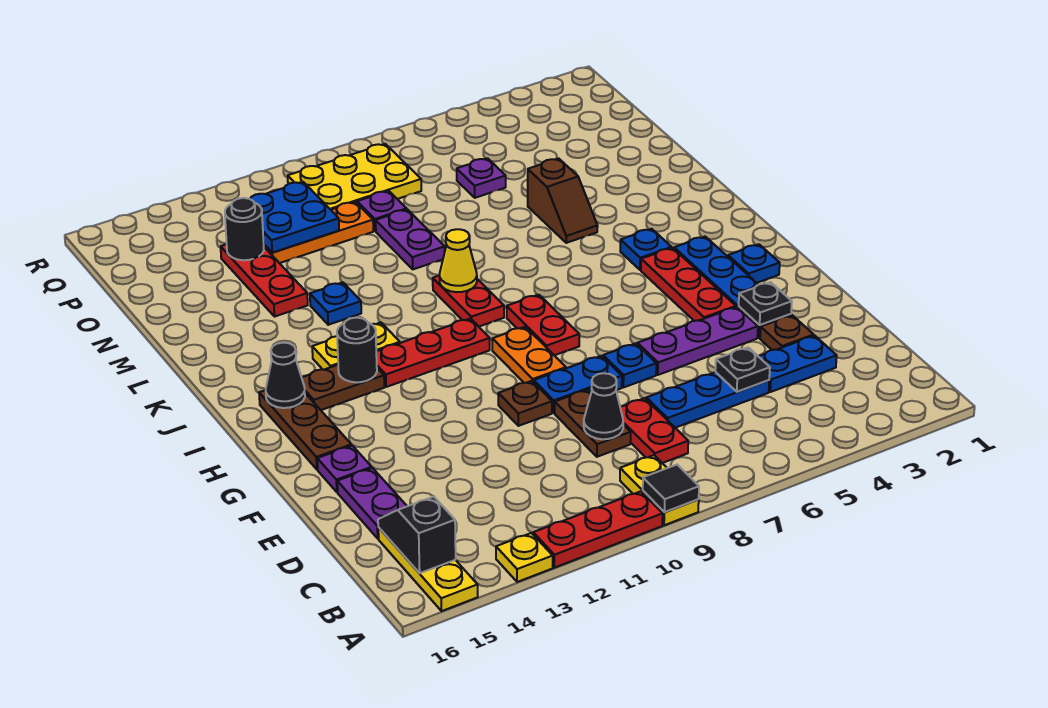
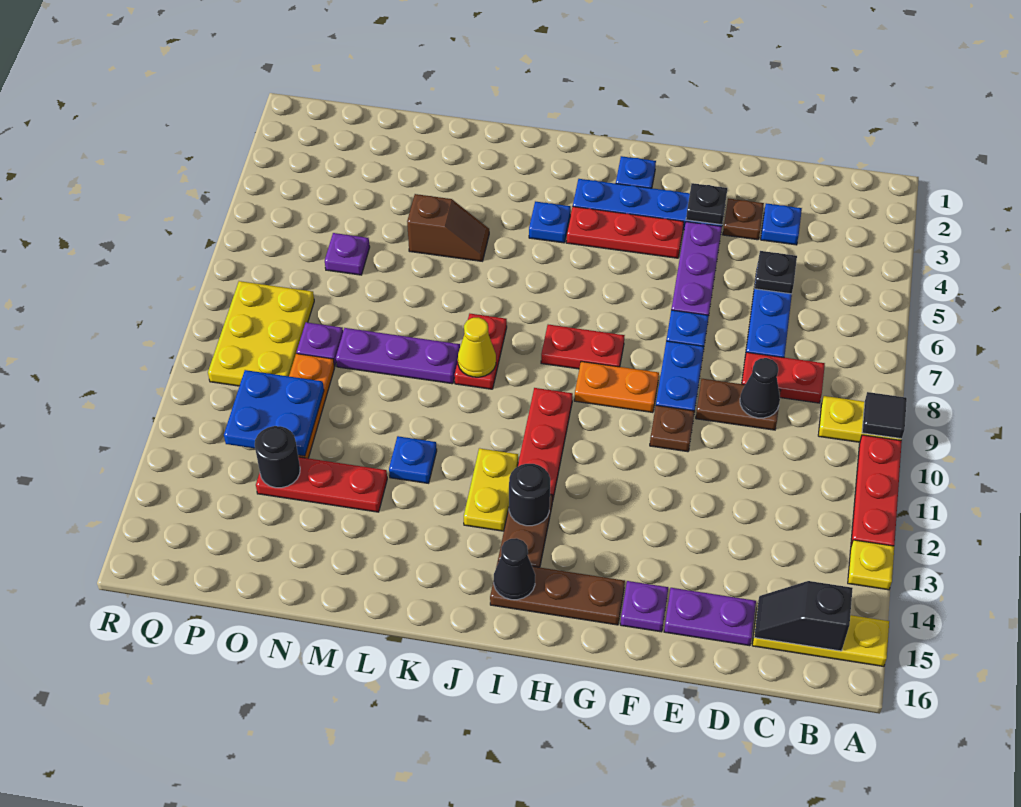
blue 1x2 plate [758,336,837,392] -> blue 1x1 plate [761,203,802,245]
red 1x2 plate [433,275,504,327] -> red 1x2 plate turned to [455,314,507,389]
purple 1x2 plate [376,209,445,269] -> purple 1x3 plate [336,328,460,384]

